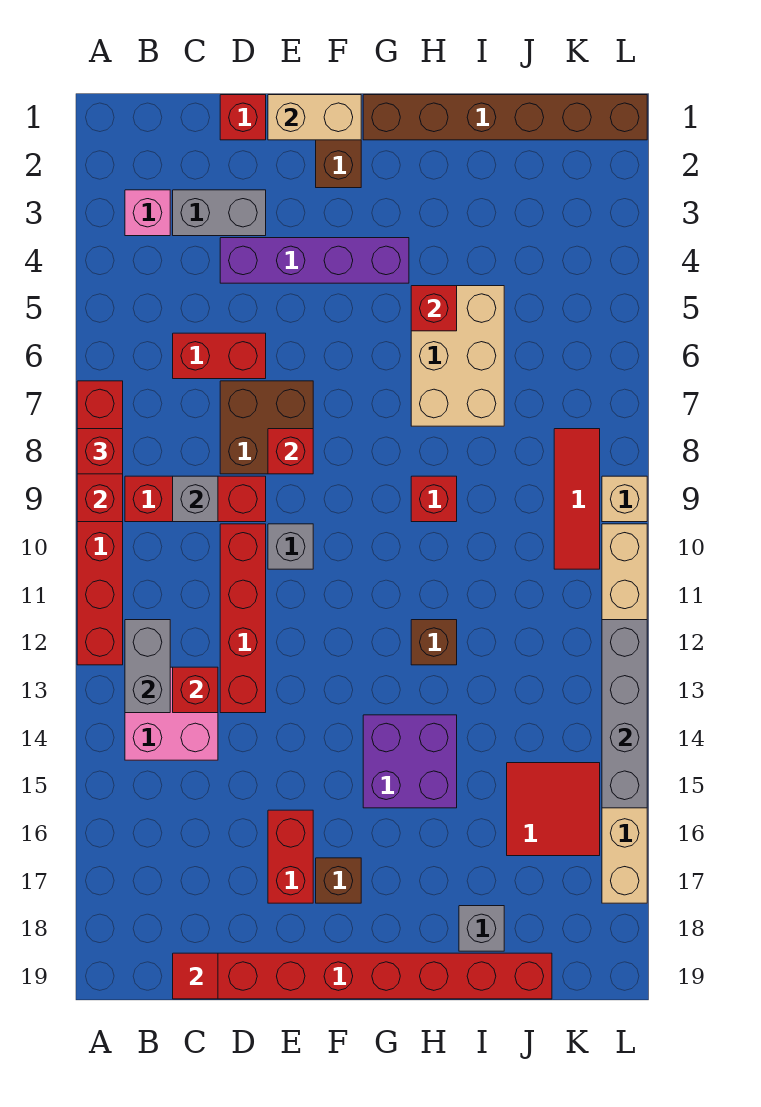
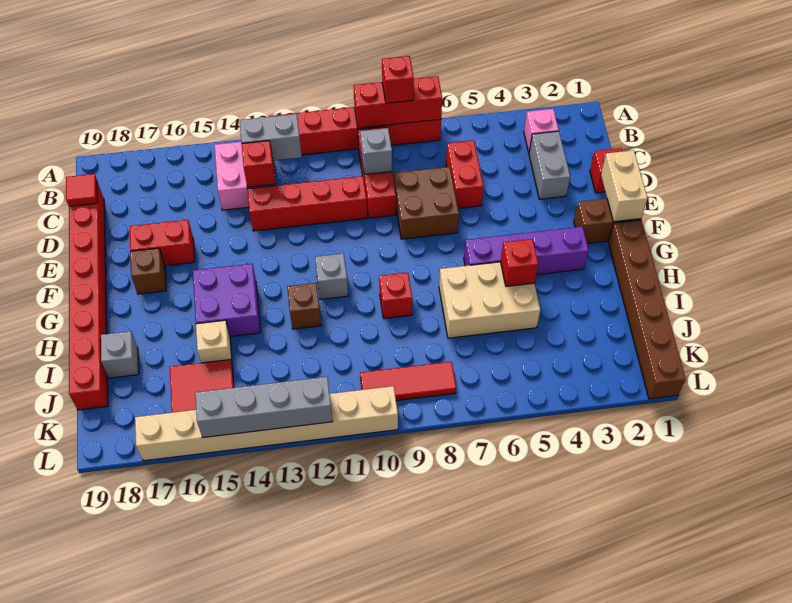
purple 1x4 brick [220,238,409,283] -> purple 1x4 brick turned to [464,227,589,275]
red 1x1 brick [268,429,313,474] -> none
grey 1x1 brick [268,524,313,569] -> grey 1x1 brick moved to [315,253,348,299]
tan 1x1 brick [602,476,647,522] -> tan 1x1 brick moved to [196,320,232,363]

